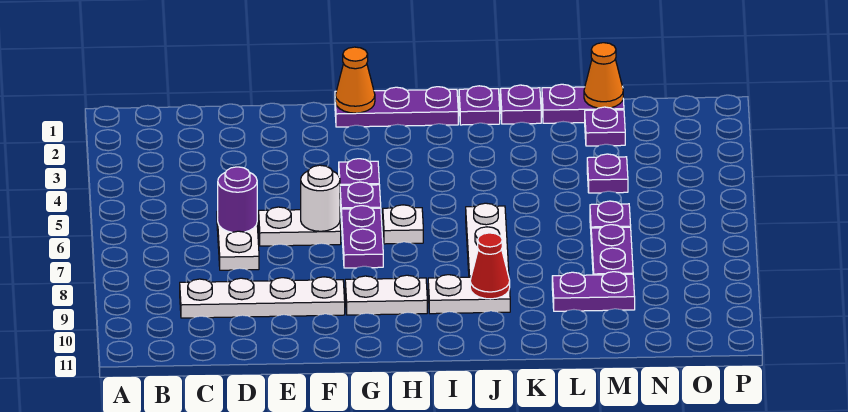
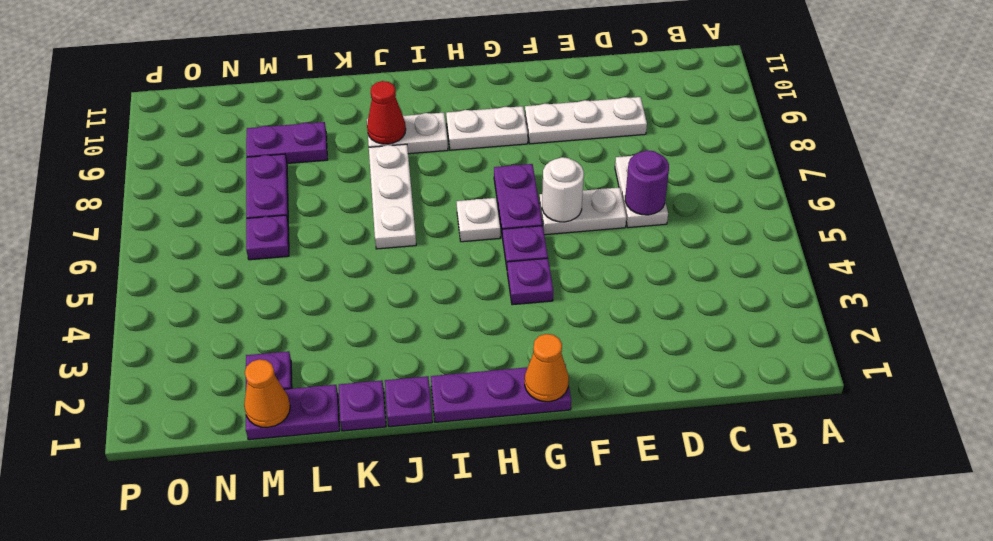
white 1x4 plate [180,277,345,318] -> white 1x3 plate [525,97,647,144]
purple 1x1 plate [587,154,628,193] -> none

